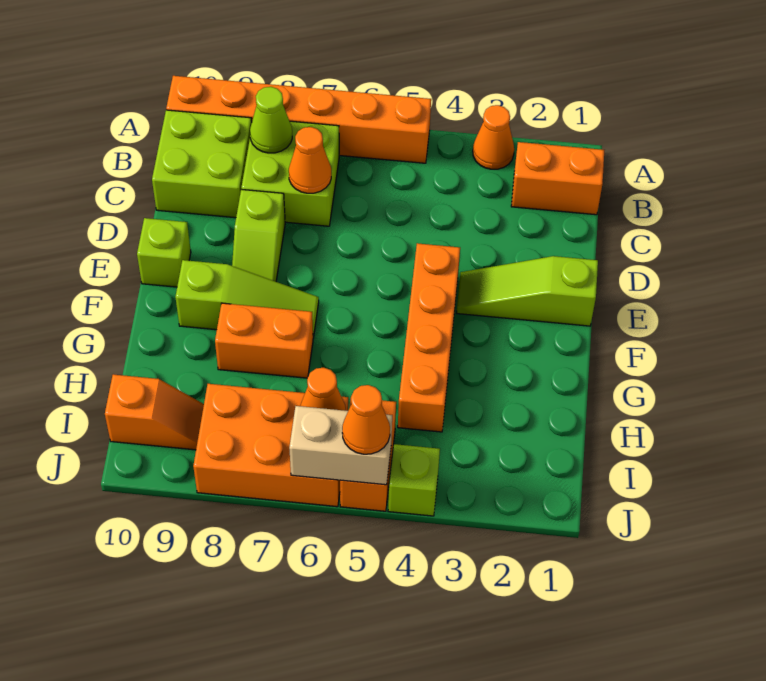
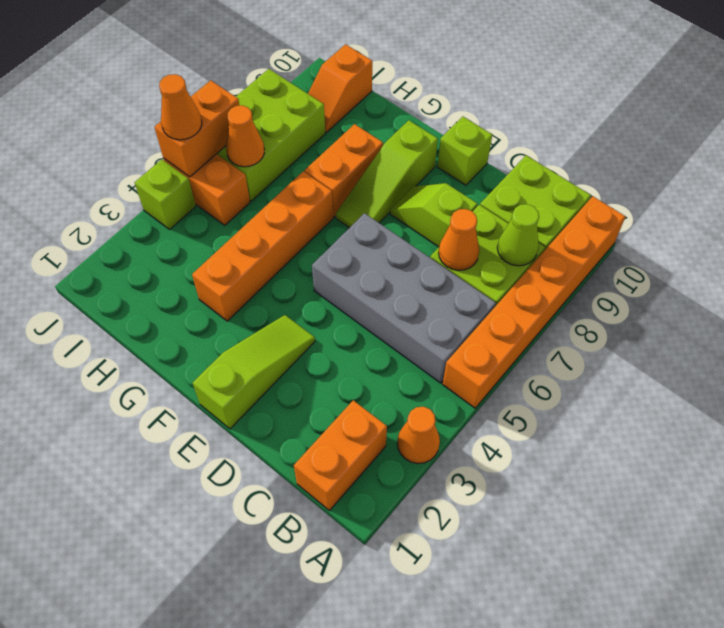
none -> grey 2x4 brick [312,213,496,383]
orange 1x4 brick [398,243,460,432] -> orange 1x4 brick turned to [192,172,333,321]
orange 2x3 brick [193,384,348,507] -> lime 2x3 brick [217,69,325,201]
tan 1x2 brick [289,406,392,485] -> orange 1x2 brick [155,80,240,177]

